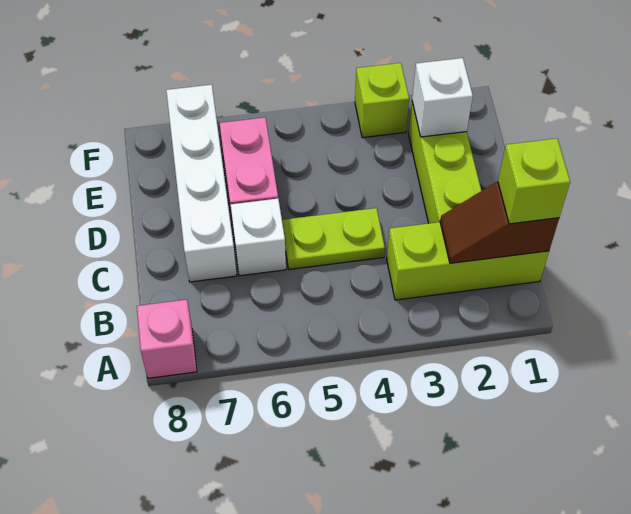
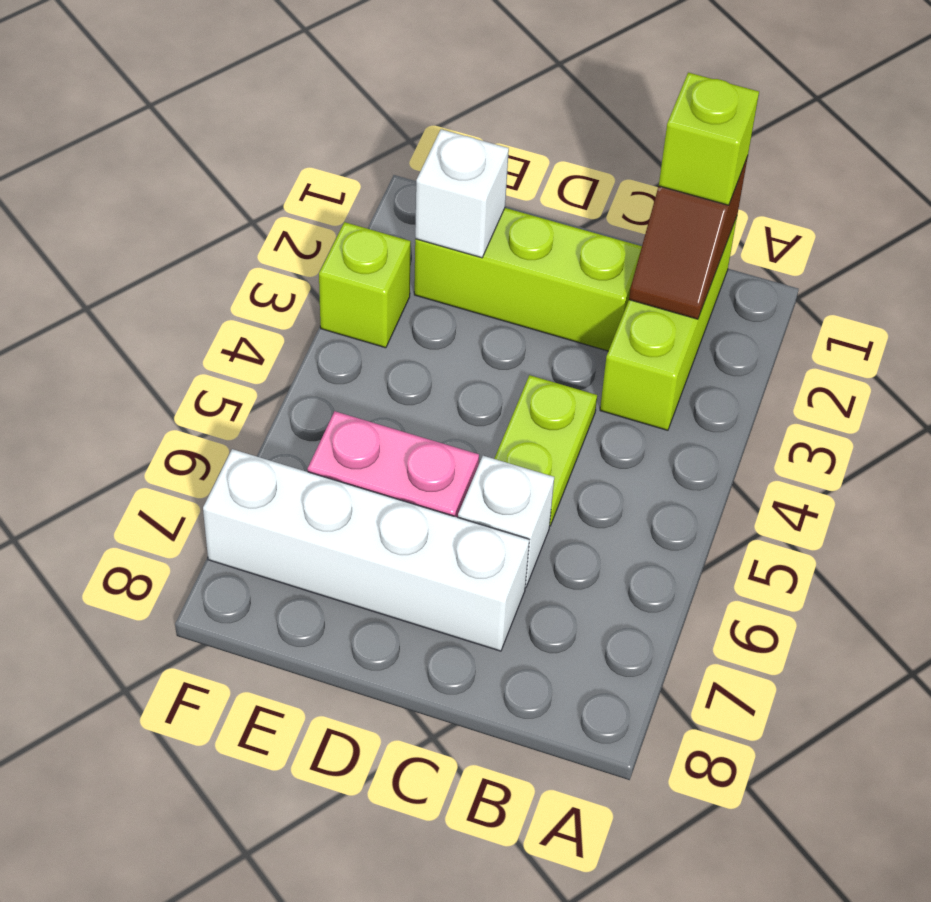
pink 1x1 brick [137,300,197,378] -> none

